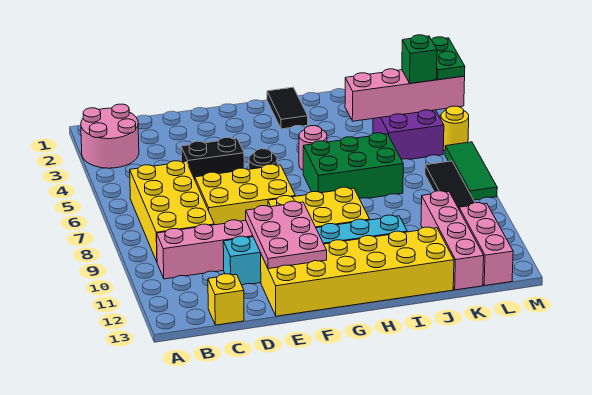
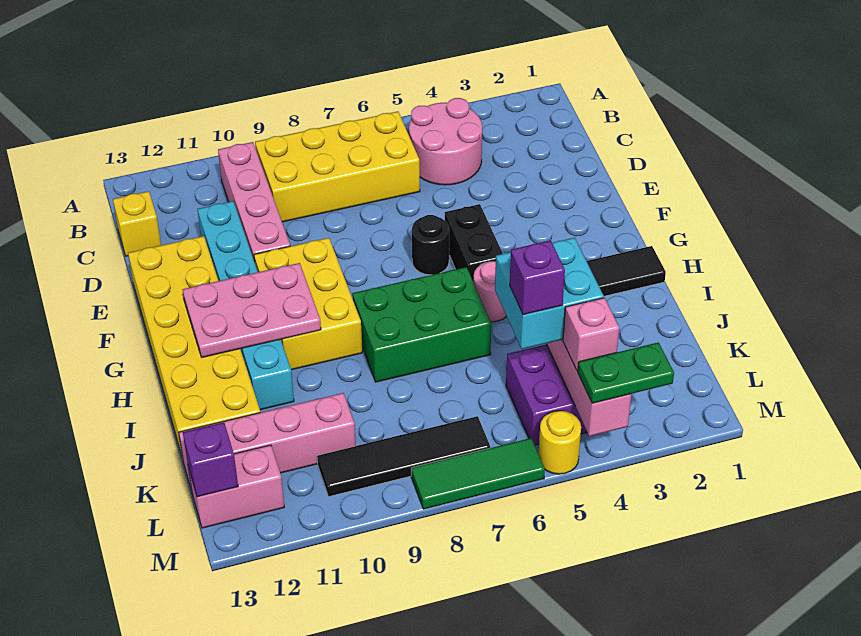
pink 2x2 round brick [81,104,139,168] -> pink 2x2 round brick moved to [409,98,482,185]
black 1x2 brick [181,138,244,179] -> black 1x2 brick moved to [445,204,503,280]
yellow 2x3 brick [195,164,295,225] -> none
pink 2x3 plate [246,201,327,269] -> pink 2x3 plate moved to [183,263,321,357]
green 2x3 brick [303,133,403,199] -> green 2x3 brick turned to [352,267,491,382]
none -> cyan 2x2 brick [495,238,604,349]
none -> purple 1x1 brick [510,240,565,315]
green 1x1 brick [402,35,437,83] -> pink 1x1 brick [563,298,619,371]
pink 1x3 brick [459,203,513,286] -> pink 1x2 brick [188,445,284,528]
none -> purple 1x1 brick [183,422,238,497]

